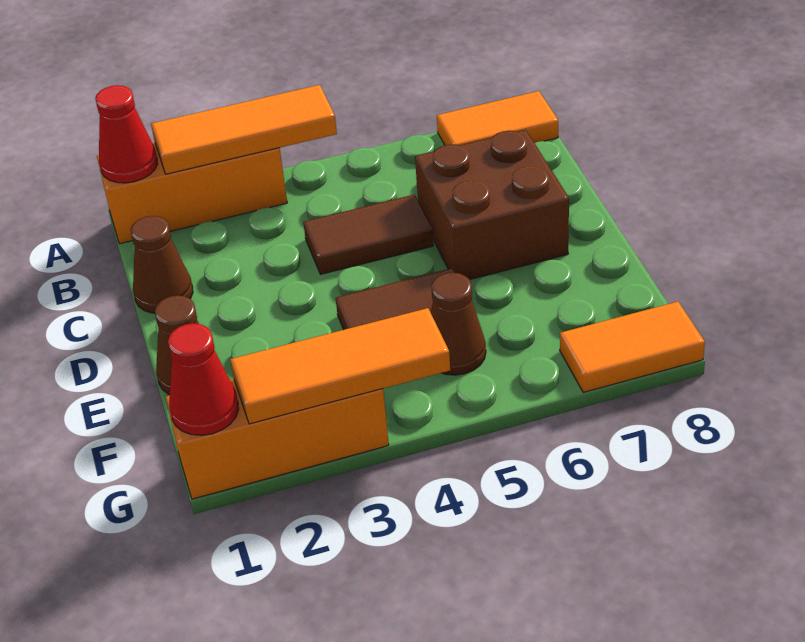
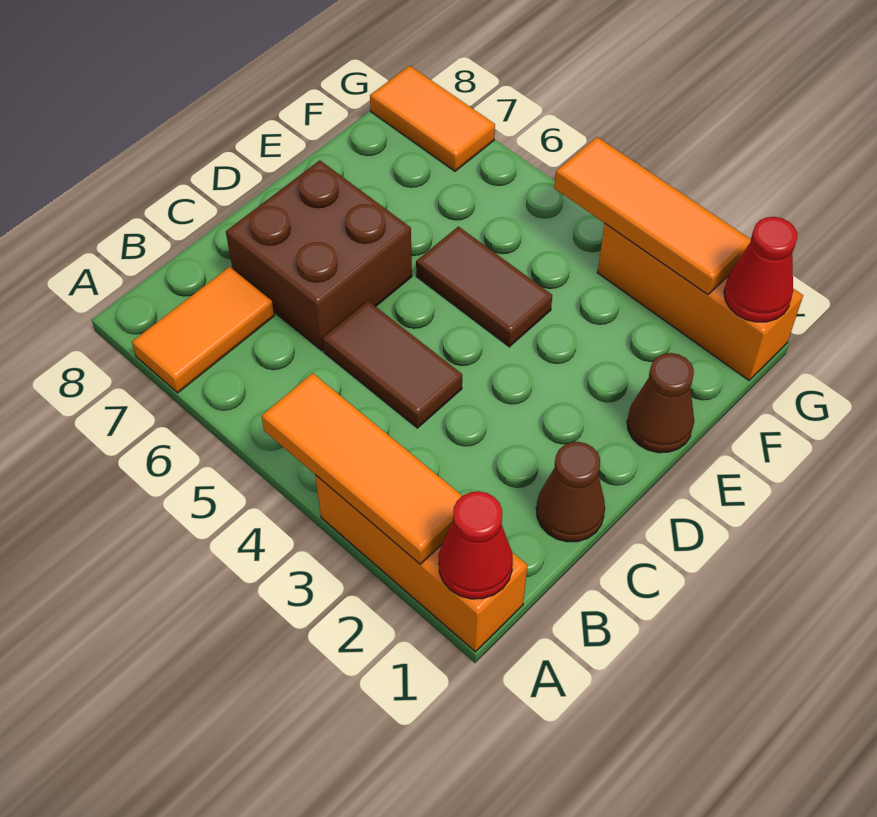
orange 1x2 tile [437,91,558,145] -> orange 1x2 tile turned to [132,267,274,393]
brown 1x1 cone [431,273,486,375] -> none

